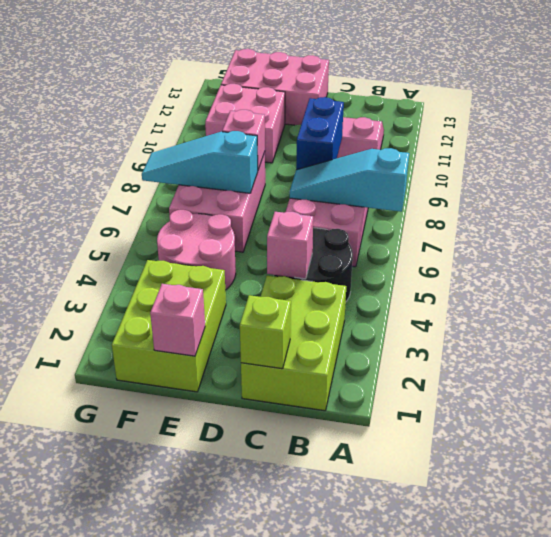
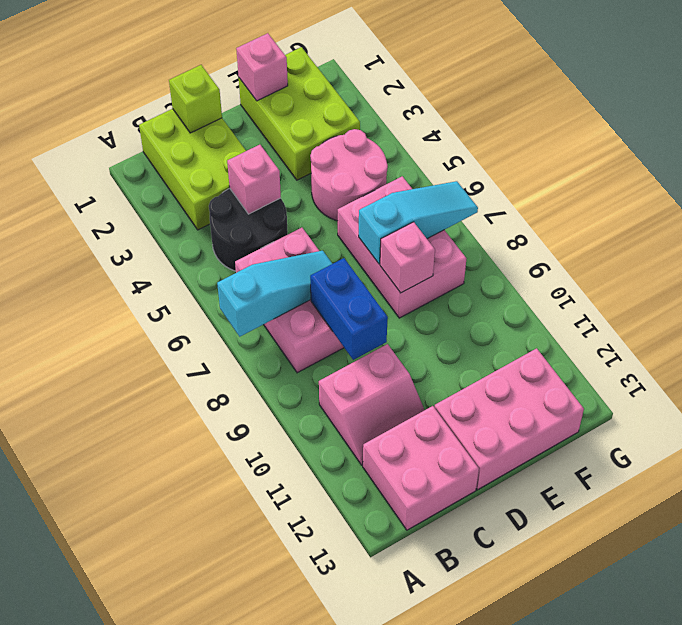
pink 2x2 brick [205,84,285,163] -> pink 2x2 brick moved to [363,406,479,530]

